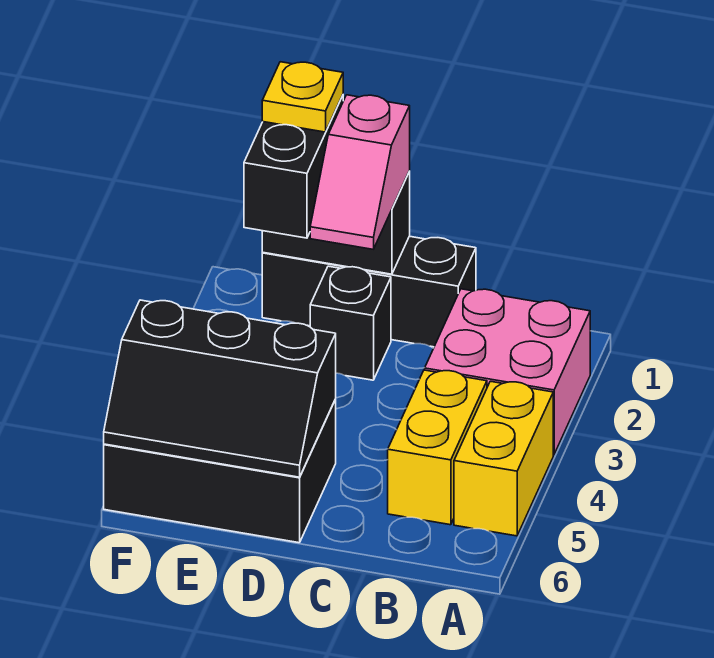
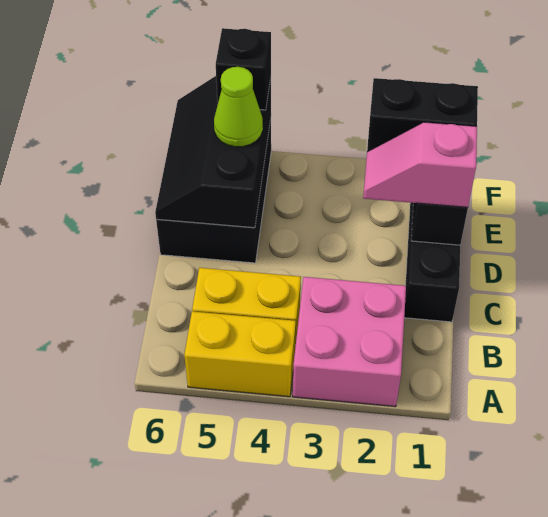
black 1x1 brick [310,266,391,380] -> black 1x1 brick moved to [216,28,271,110]
yellow 1x1 plate [262,62,343,132] -> none
none -> lime 1x1 cone [214,67,263,147]

